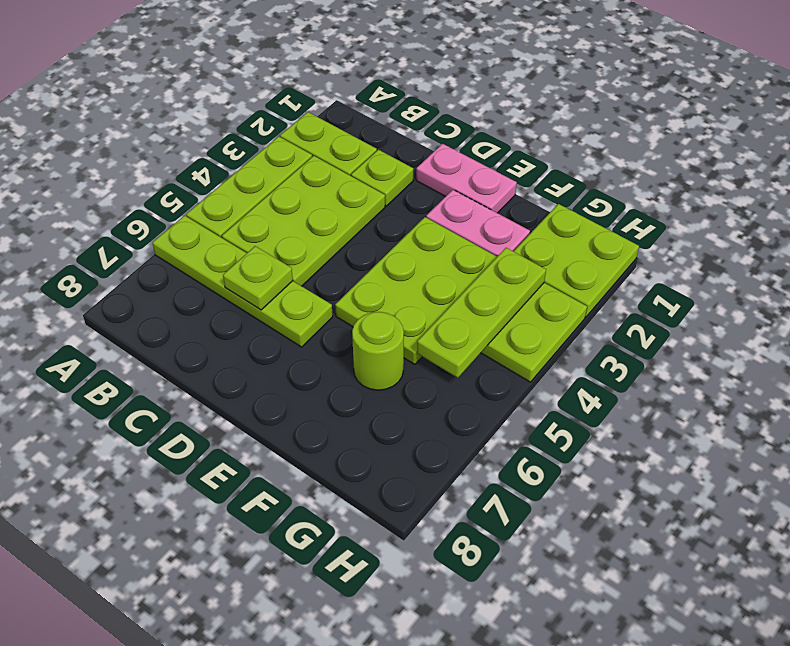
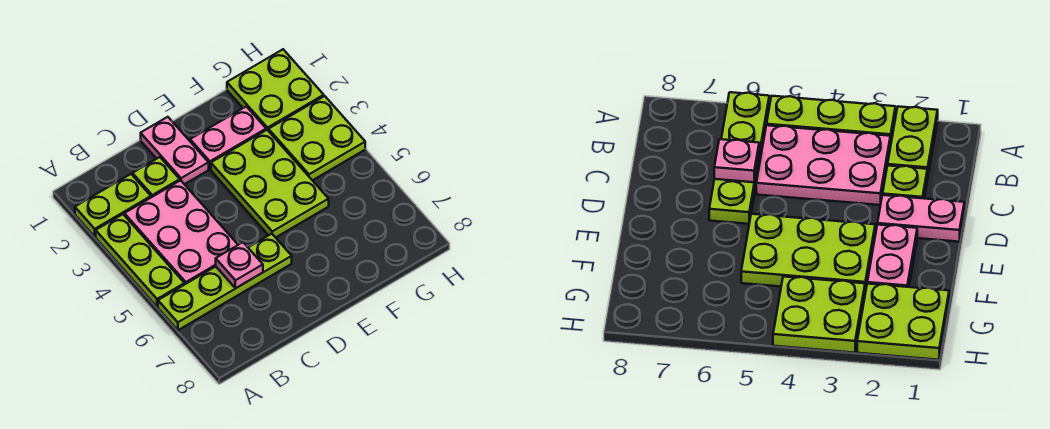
lime 2x3 plate [222,156,385,286] -> pink 2x3 plate [124,180,238,285]
lime 1x1 plate [223,246,293,310] -> pink 1x1 plate [216,242,263,288]
pink 1x2 plate [416,144,517,213] -> pink 1x2 plate turned to [141,117,209,184]
lime 1x1 round brick [352,312,404,390] -> none
lime 1x3 plate [417,248,546,378] -> none

